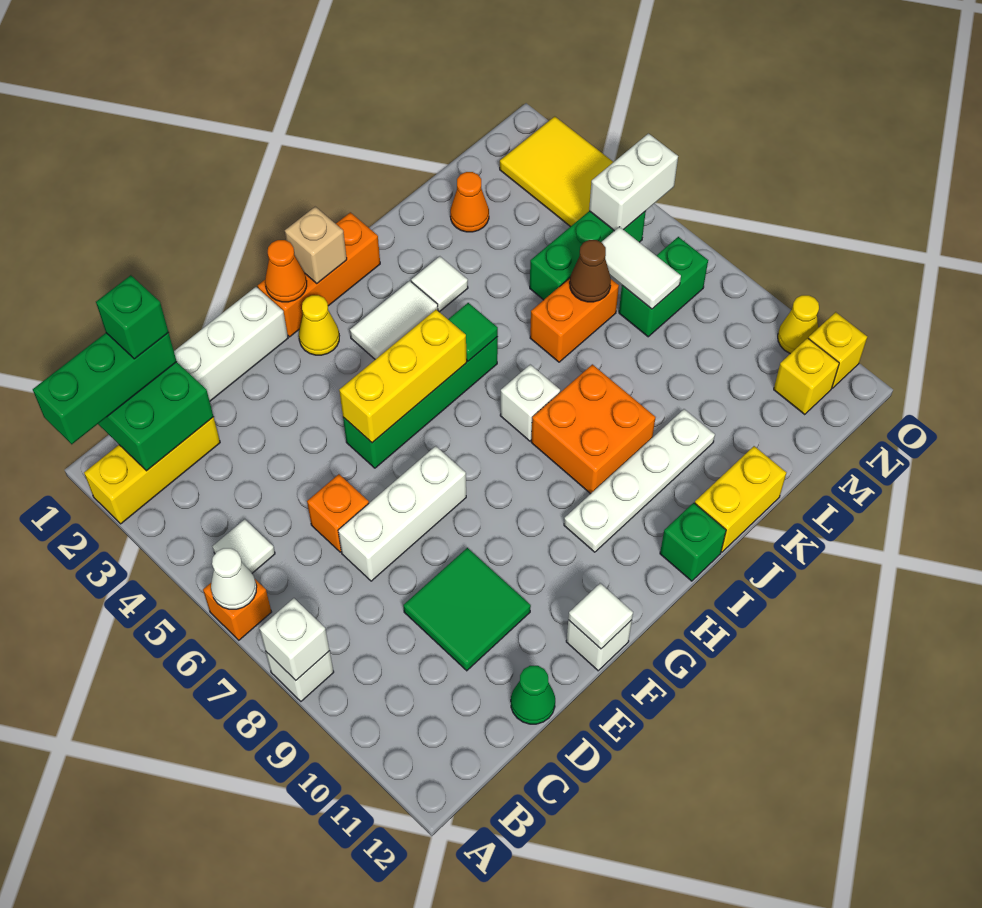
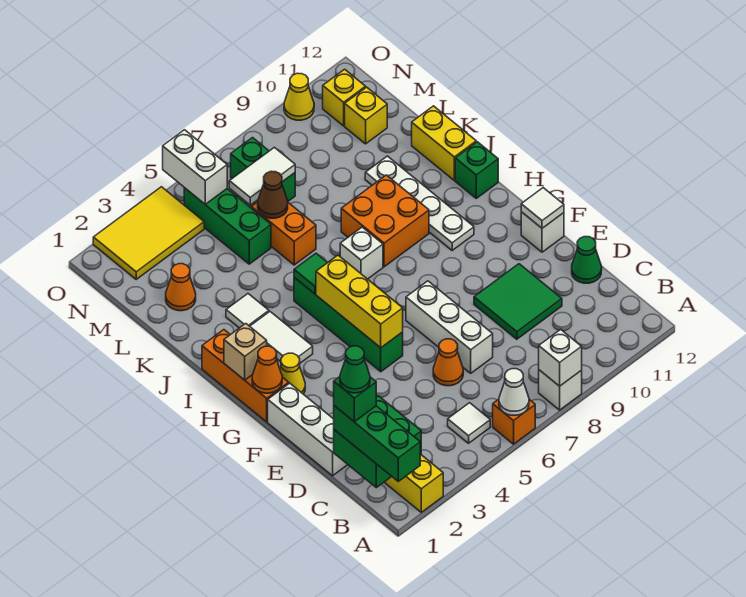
none -> green 1x1 cone [340,346,370,393]
orange 1x1 brick [307,474,369,552] -> orange 1x1 cone [433,339,463,386]
yellow 1x1 brick [808,312,867,388] -> yellow 1x1 brick moved to [345,87,387,144]

